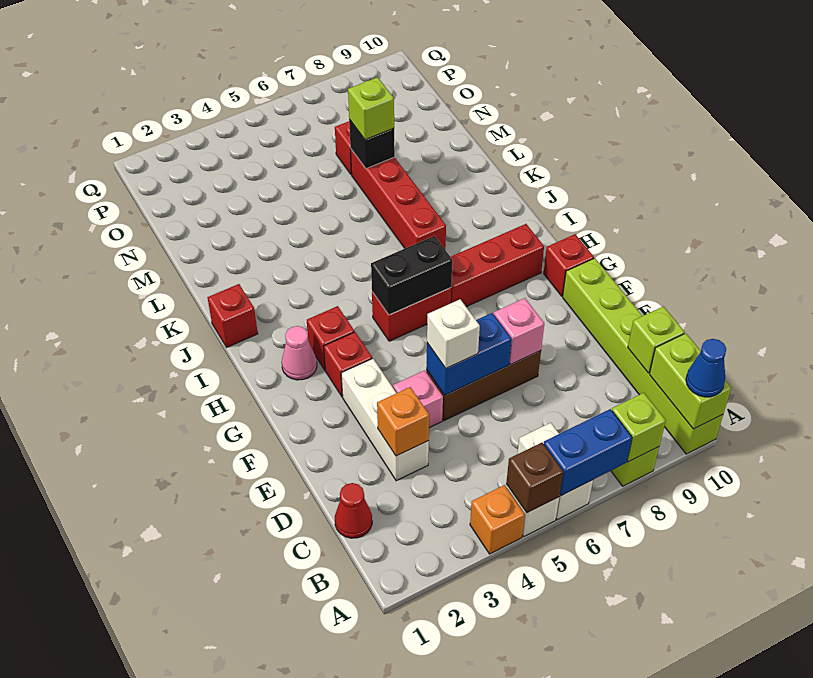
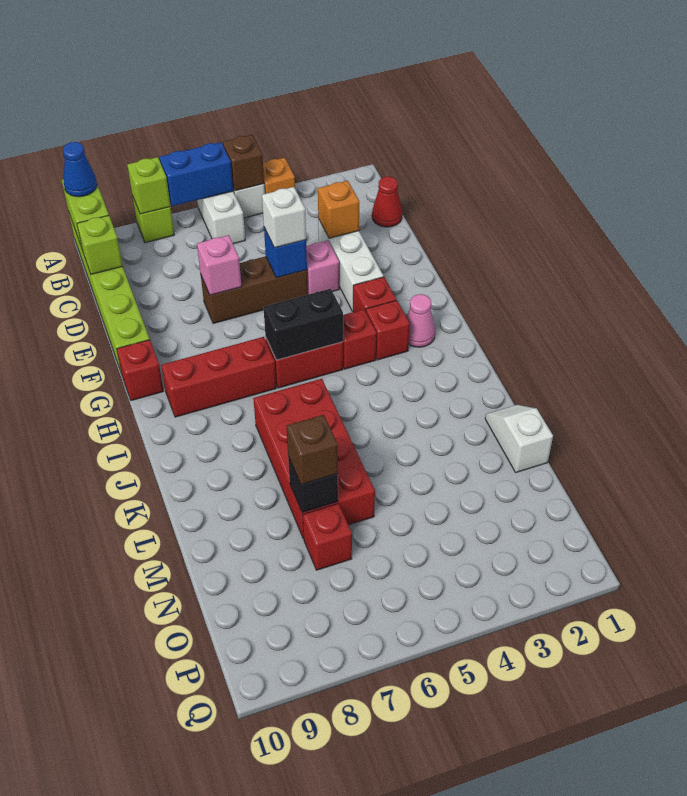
blue 1x2 brick [426,313,511,395] -> blue 1x1 brick [264,228,307,278]
red 1x1 brick [207,284,258,347] -> red 1x1 brick moved to [343,309,377,369]
red 1x4 brick [351,149,446,249] -> red 2x4 brick [253,379,375,539]
none -> white 1x2 slope [485,405,553,472]
lime 1x1 brick [348,77,394,140] -> brown 1x1 brick [287,415,338,485]

